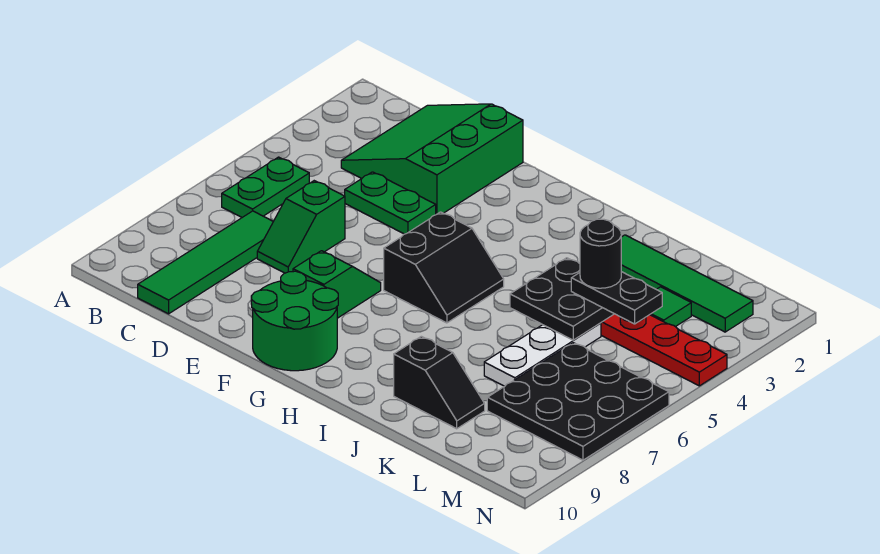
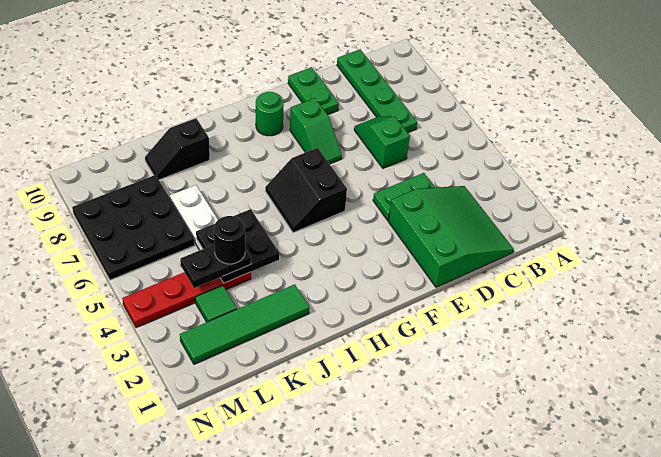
green 1x2 plate [222,157,309,217] -> green 1x2 plate moved to [288,67,339,115]
green 1x4 tile [138,211,273,314] -> green 1x4 plate [337,49,417,133]
green 2x2 round brick [251,271,338,371] -> green 1x1 round brick [256,92,284,136]

